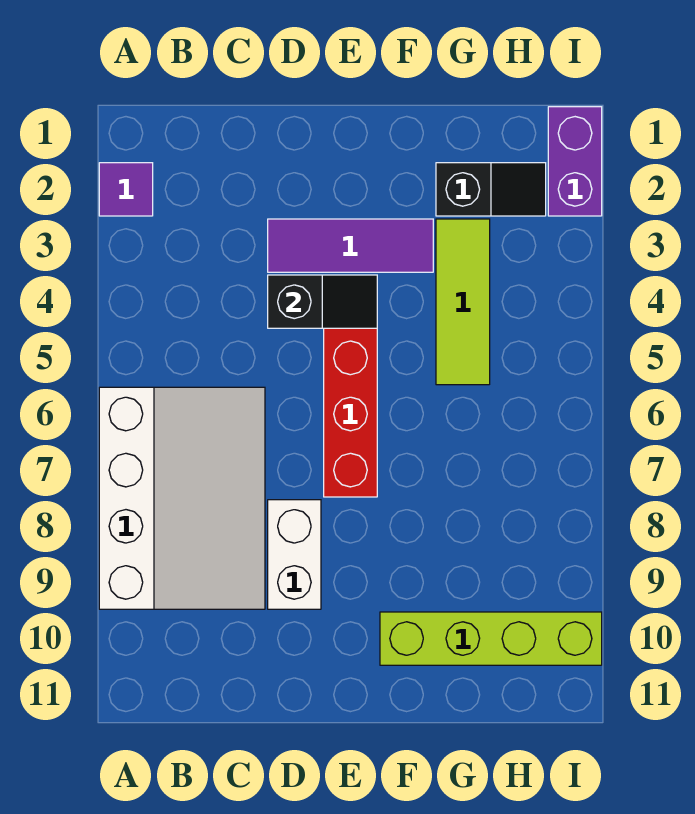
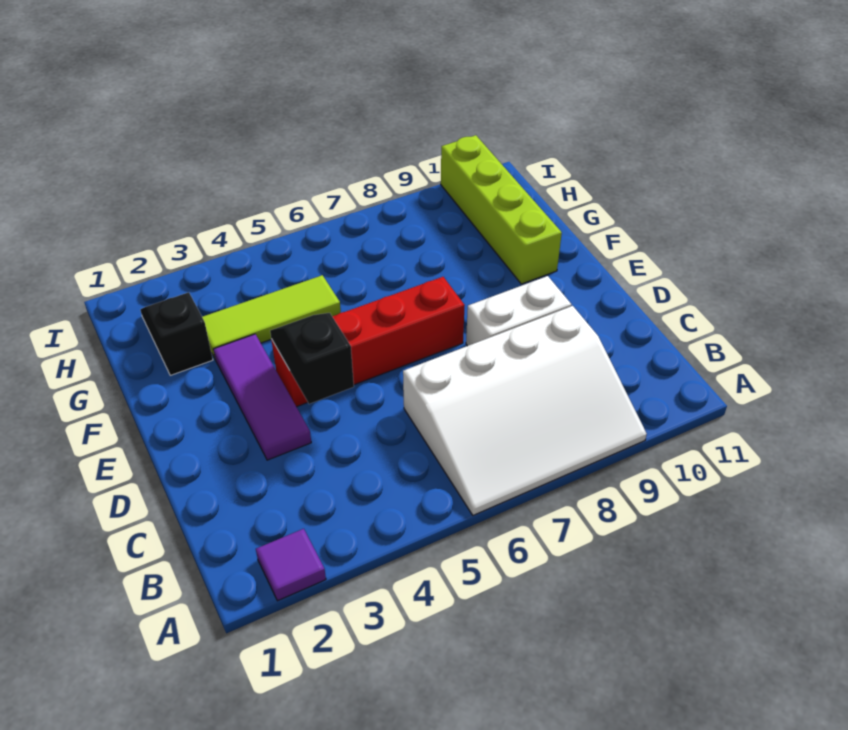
white 3x4 slope [99,387,265,609] -> white 3x4 slope turned to [403,306,647,515]
purple 1x2 brick [548,107,602,216] -> none

